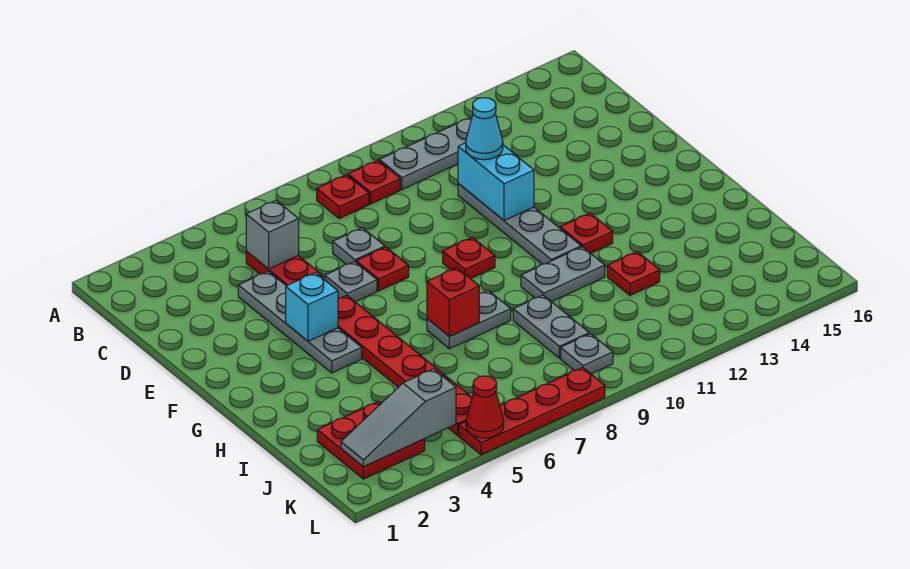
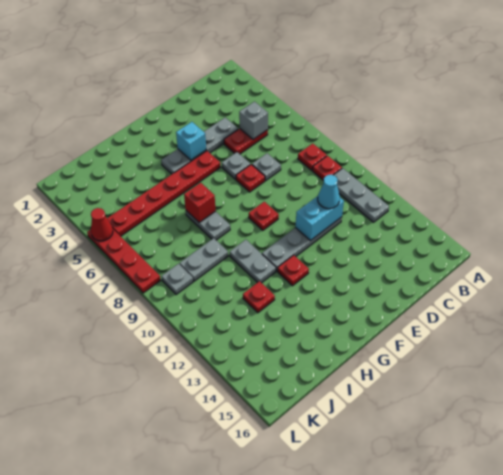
red 2x2 plate [317,401,425,479] -> none
grey 1x3 slope [341,369,456,467] -> none

